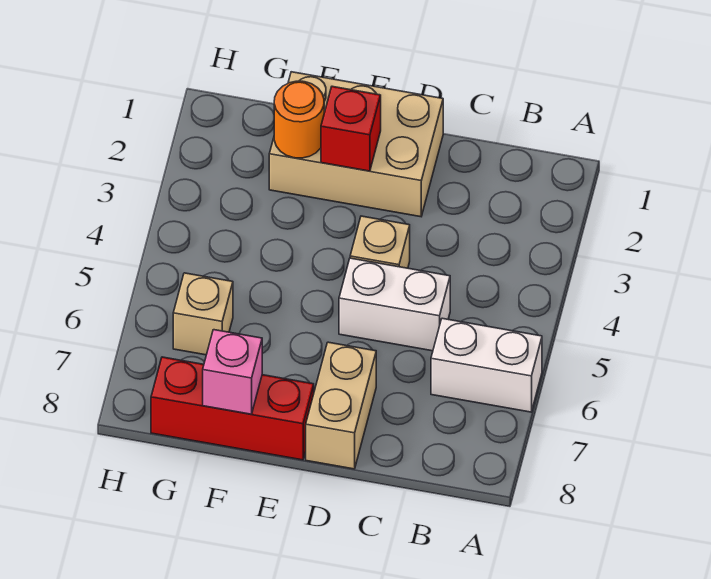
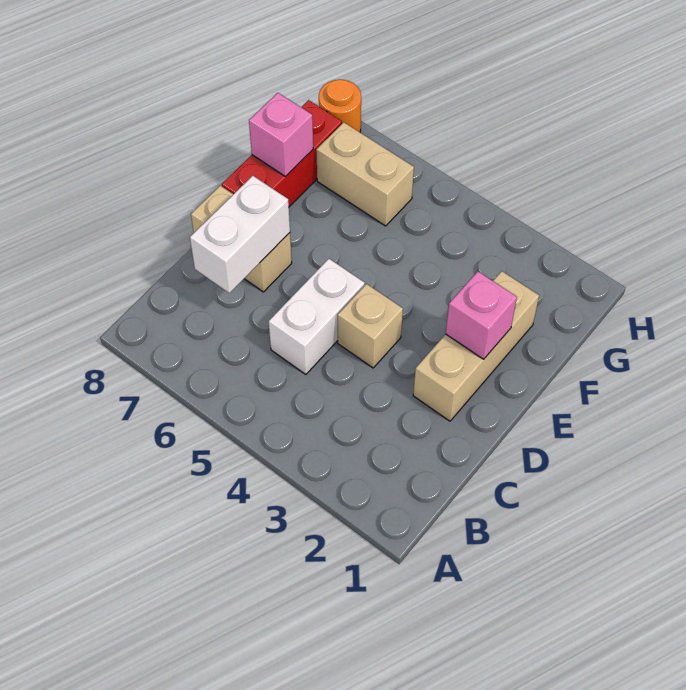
white 1x2 brick [431,318,542,412] -> white 1x2 brick moved to [190,176,290,293]
tan 2x3 brick [269,72,443,217] -> tan 1x3 brick [413,271,539,421]
red 1x1 brick [321,86,381,171] -> pink 1x1 brick [446,272,517,359]
orange 1x1 round brick [274,81,324,158] -> orange 1x1 round brick moved to [319,79,361,132]
tan 1x1 brick [173,273,233,355] -> tan 1x2 brick [316,122,414,226]

